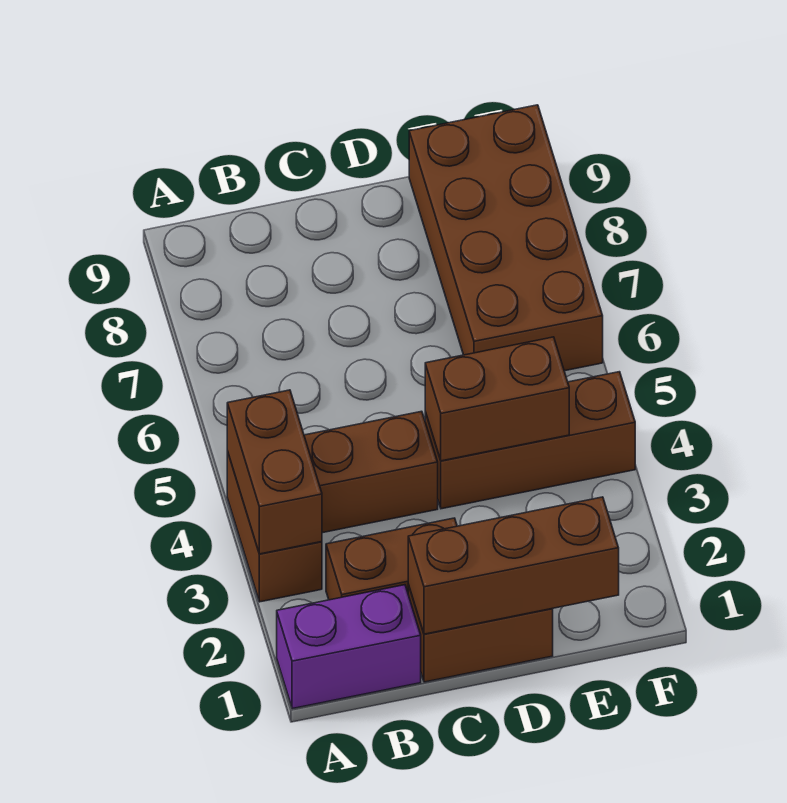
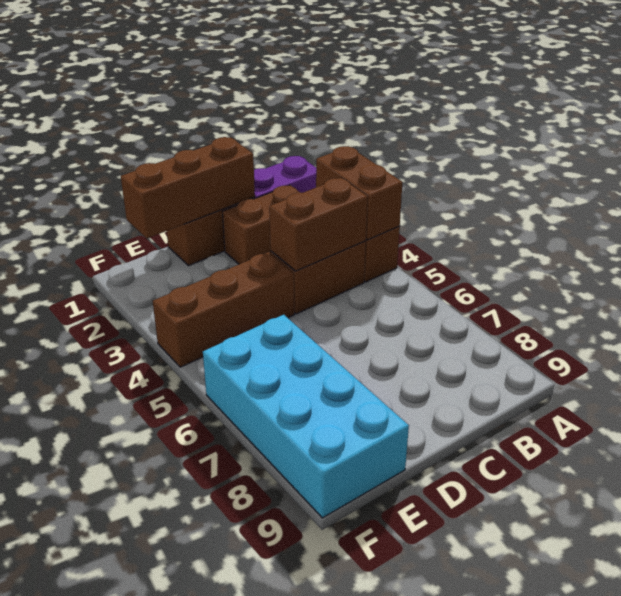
brown 1x2 brick [425,337,569,461] -> brown 1x2 brick moved to [269,178,368,271]
brown 2x4 brick [409,105,603,371] -> cyan 2x4 brick [203,315,409,518]

